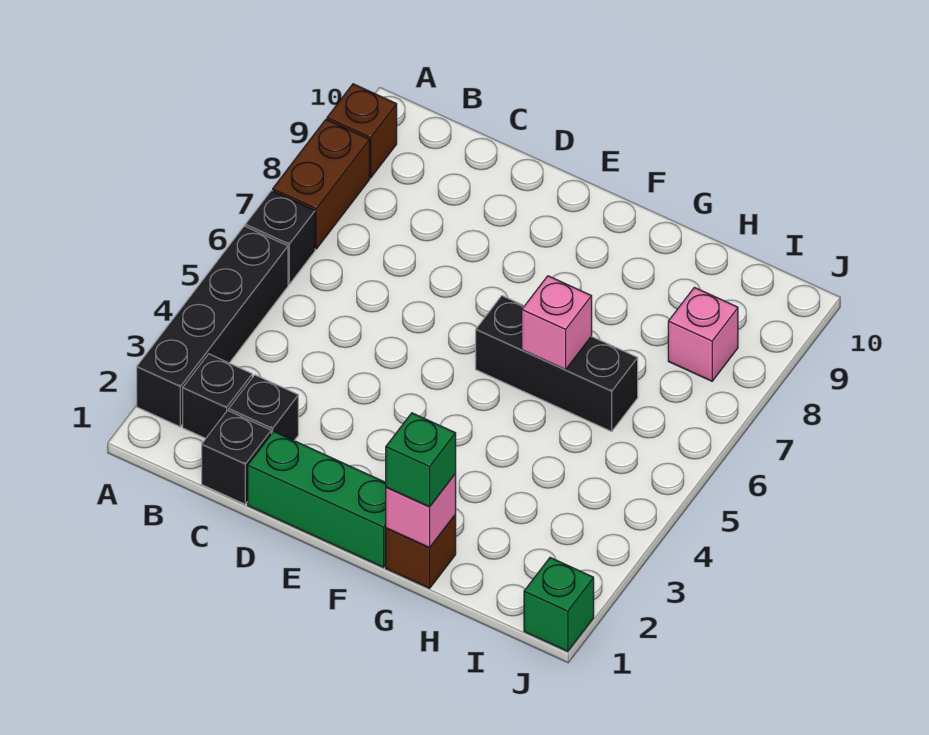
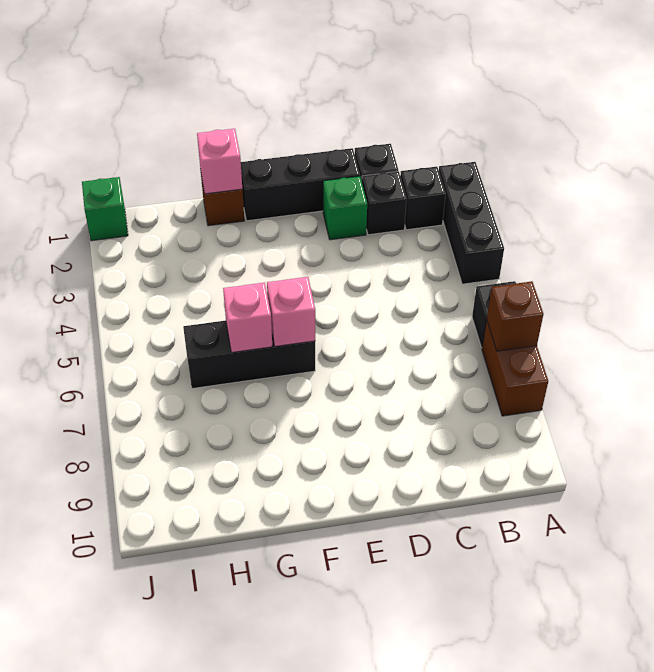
black 1x4 brick [137,226,288,427] -> black 1x3 brick [439,162,504,284]
brown 1x1 brick [327,84,397,178] -> brown 1x1 brick moved to [487,281,544,351]
green 1x3 brick [248,431,386,567] -> black 1x3 brick [241,148,360,221]
green 1x1 brick [386,413,456,507] -> green 1x1 brick moved to [323,176,367,240]
pink 1x1 brick [668,287,738,381] -> pink 1x1 brick moved to [267,277,315,346]

